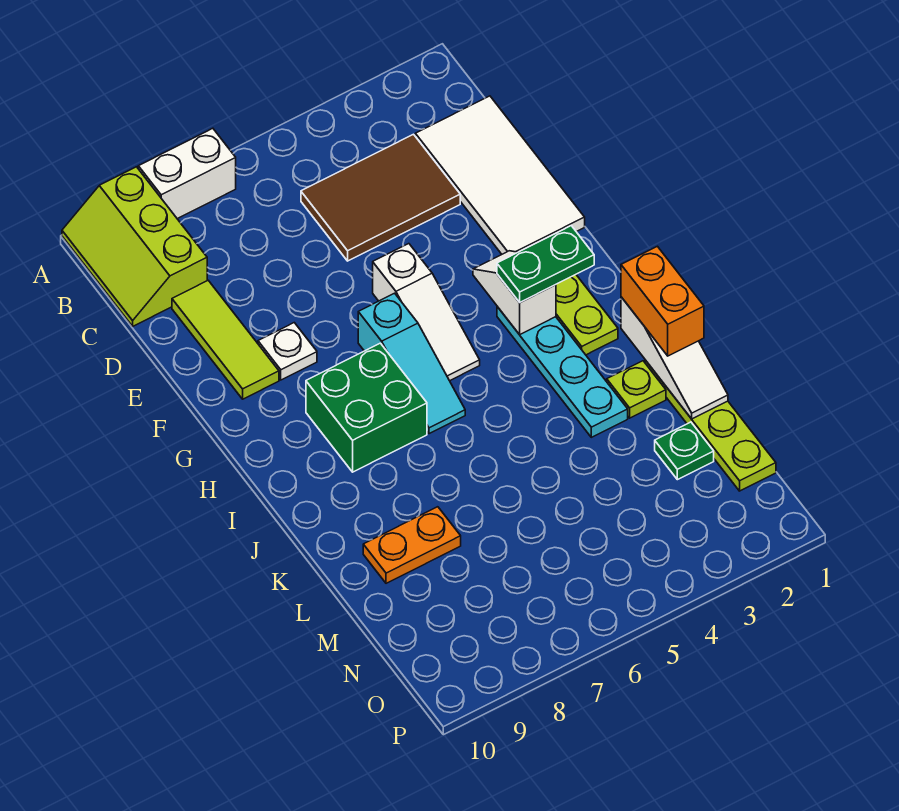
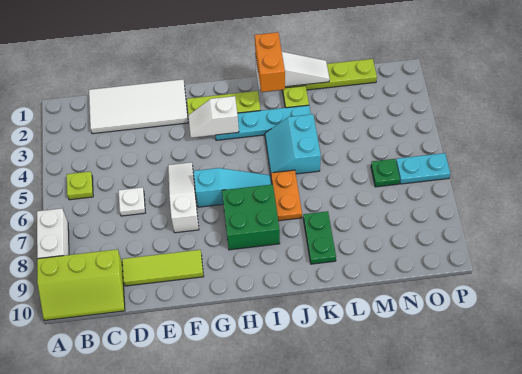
none -> lime 1x1 plate [67,171,93,200]
brown 2x3 tile [301,134,460,261] -> none
white 1x3 slope [373,244,480,381] -> white 1x3 slope turned to [168,162,199,233]
white 1x1 plate [258,323,317,380] -> white 1x1 plate moved to [119,187,145,216]
green 1x2 plate [497,226,594,302] -> green 1x2 plate moved to [303,211,336,264]
orange 1x2 brick [621,246,704,356] -> orange 1x2 brick turned to [255,32,285,92]
none -> cyan 2x2 slope [265,114,321,174]
orange 1x2 plate [363,507,461,583] -> orange 1x2 plate moved to [271,170,302,221]
green 1x1 plate [655,422,714,480] -> green 1x1 plate moved to [371,159,400,187]
none -> cyan 1x2 plate [396,153,450,184]

